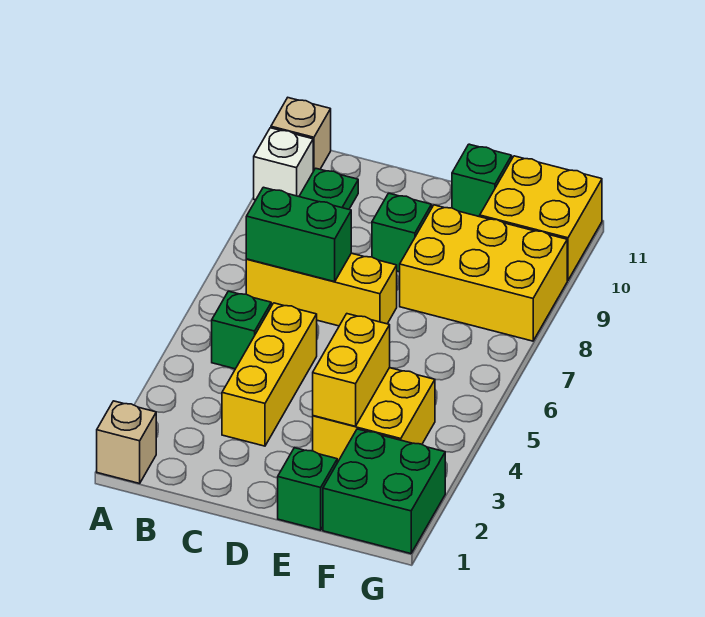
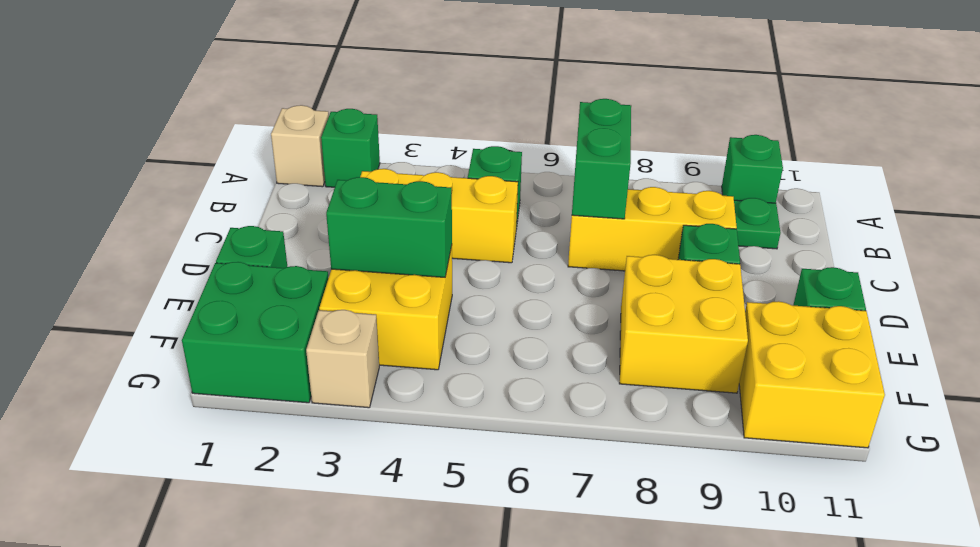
none -> green 1x1 brick [321,109,380,187]
white 1x1 brick [254,128,313,200] -> green 1x1 brick [722,135,783,203]
tan 1x1 brick [271,98,331,171] -> tan 1x1 brick moved to [306,310,379,408]
yellow 1x3 brick [246,253,397,326] -> yellow 1x3 brick turned to [568,187,737,271]
yellow 1x2 brick [313,314,390,426] -> green 1x2 brick [326,177,452,277]
yellow 2x3 brick [400,205,567,341] -> yellow 2x2 brick [619,255,748,393]

